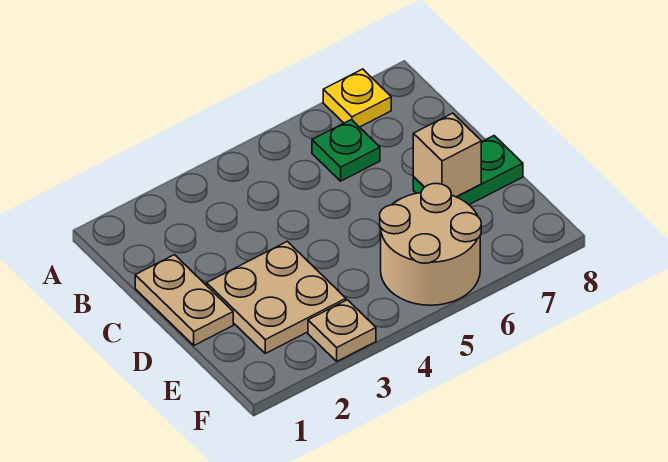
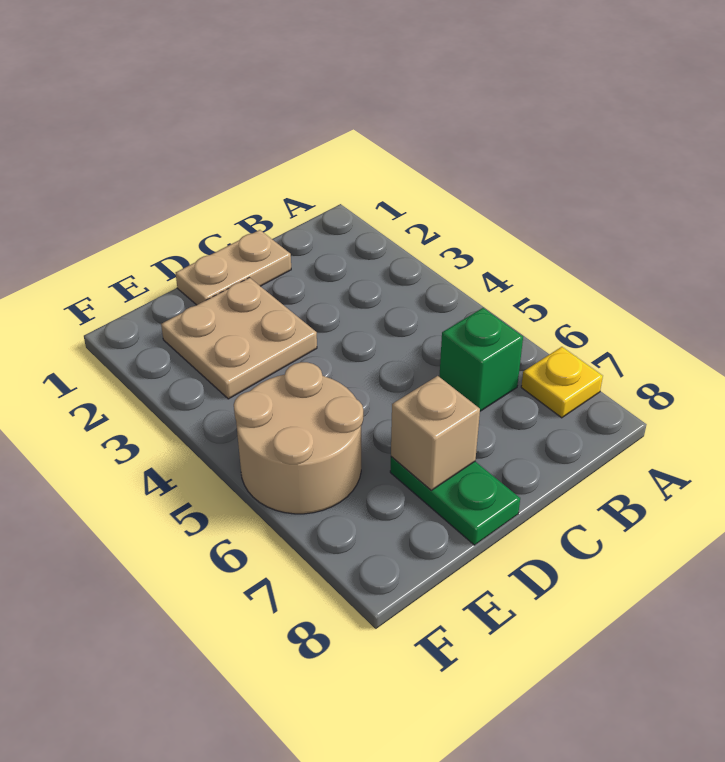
green 1x1 plate [312,120,380,181] -> green 1x1 brick [439,308,523,411]
tan 1x1 plate [308,300,376,361] -> none

